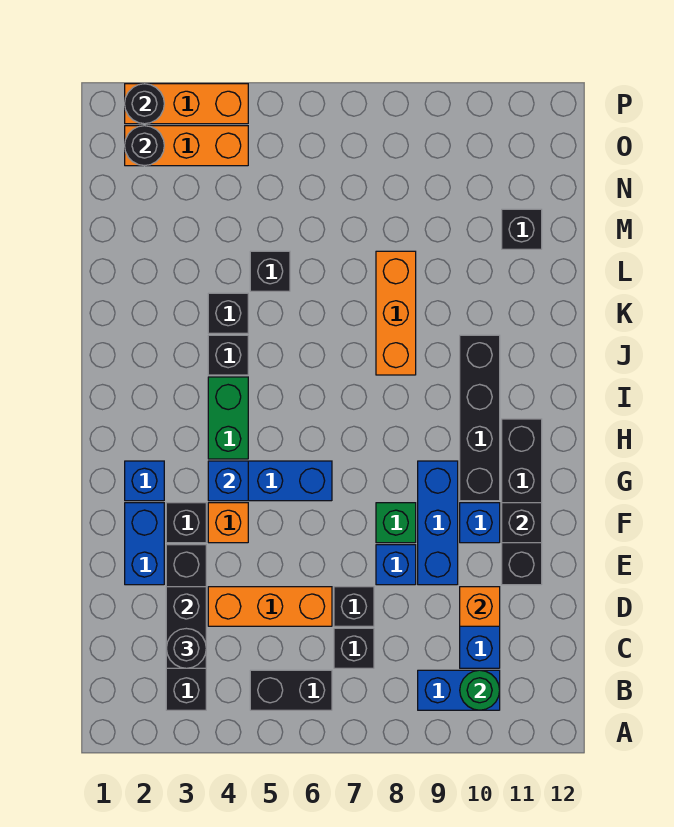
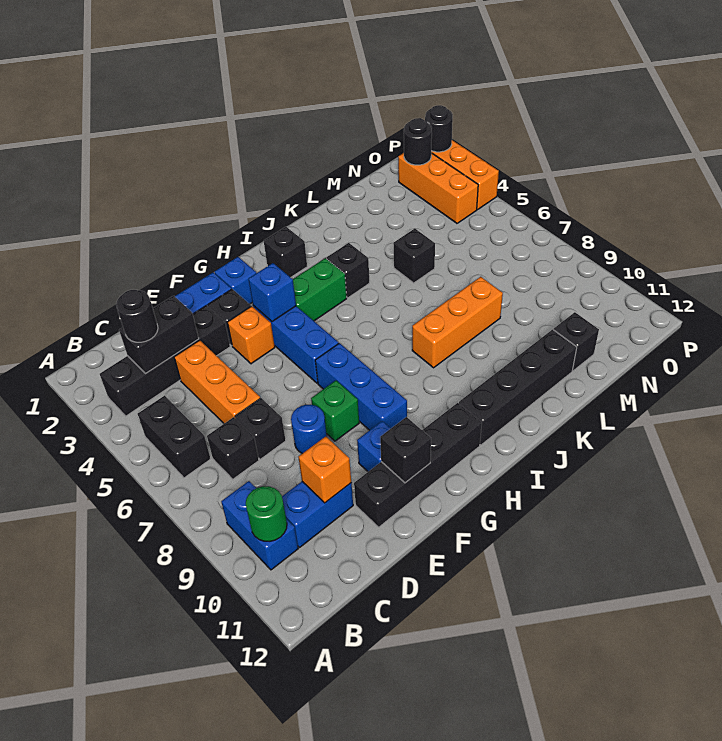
blue 1x1 brick [376,545,416,585] -> blue 1x1 round brick [291,405,327,454]
blue 1x3 brick [418,461,458,585] -> blue 1x3 brick turned to [315,343,407,430]
black 1x4 brick [460,335,500,501] -> black 1x4 brick moved to [459,329,577,445]
black 1x1 brick [208,293,248,333] -> black 1x1 brick moved to [264,227,307,277]

